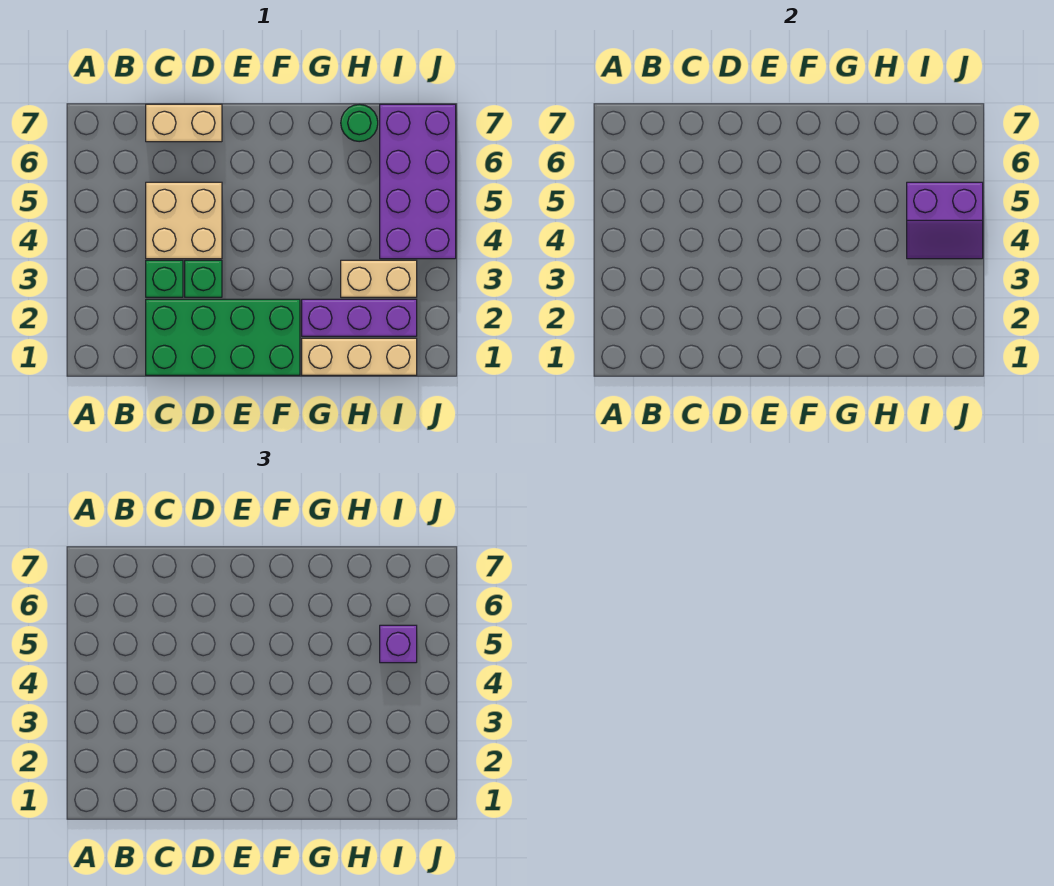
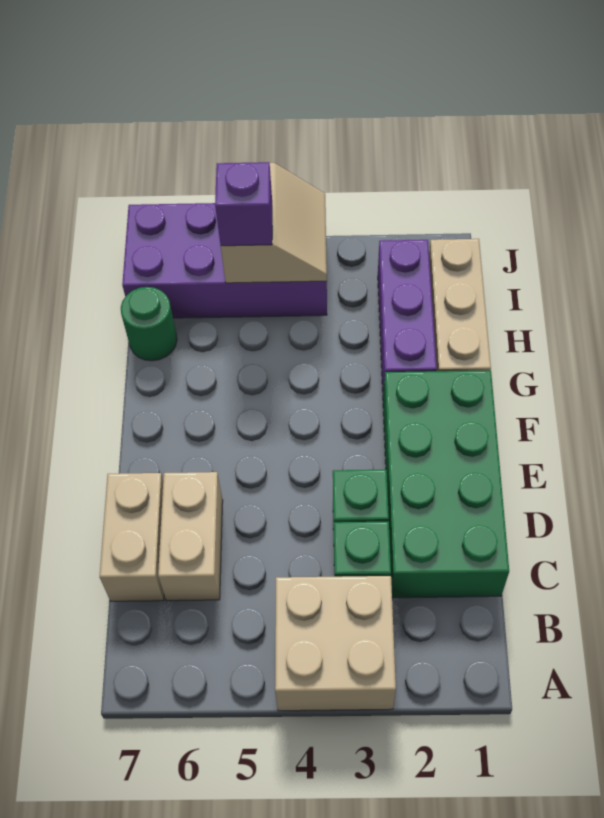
tan 2x2 brick [146,182,222,259] -> tan 2x2 brick moved to [275,576,396,711]
tan 1x2 brick [341,260,417,297] -> tan 1x2 brick moved to [158,472,223,601]
purple 2x2 slope [907,182,983,259] -> tan 2x2 slope [221,163,327,283]

